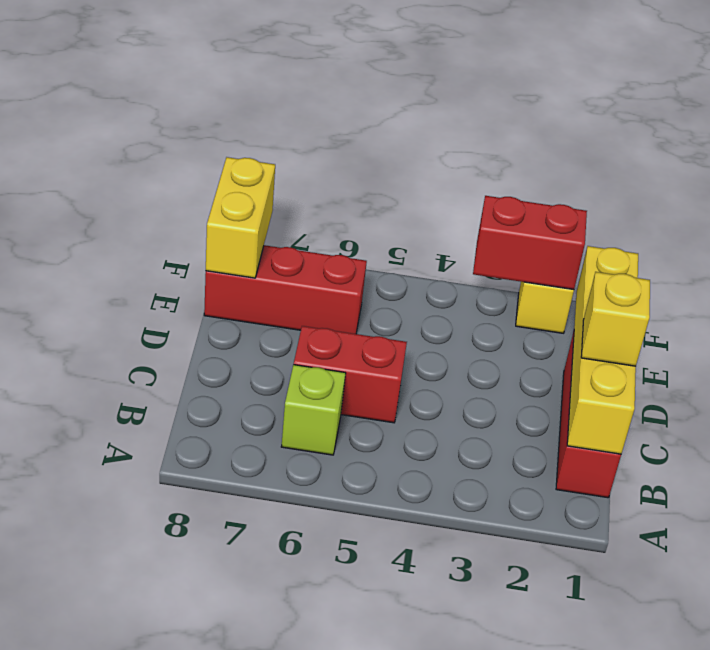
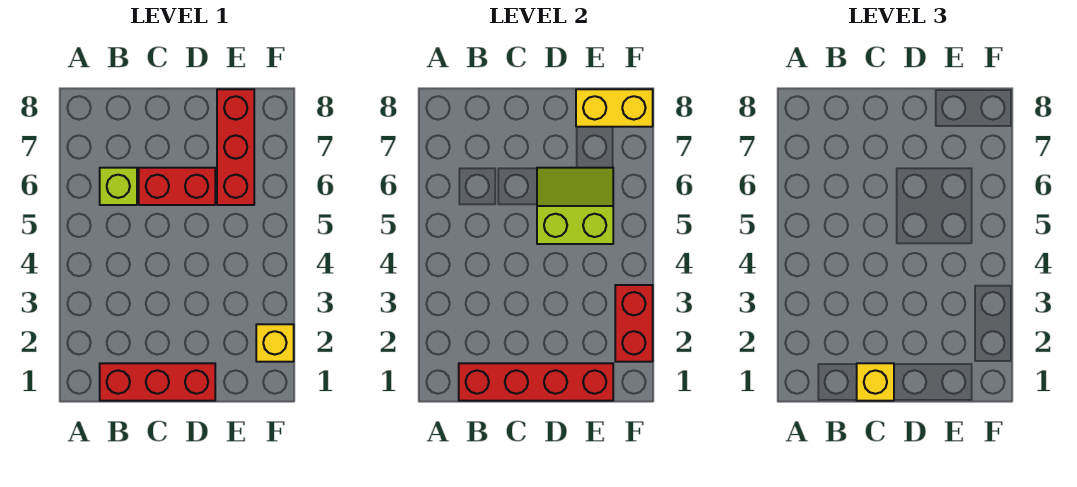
yellow 1x4 brick [567,246,638,454] -> red 1x4 brick [459,363,613,401]
red 1x2 brick [294,326,407,423] -> red 1x2 brick turned to [139,168,215,205]
none -> lime 2x2 slope [537,168,613,244]

